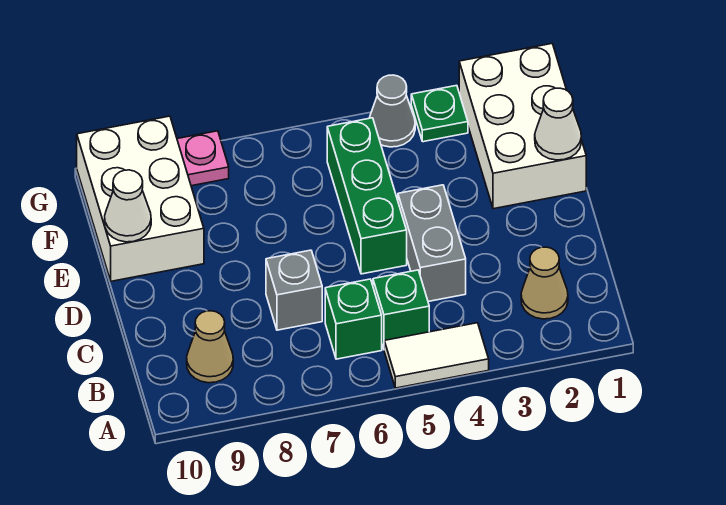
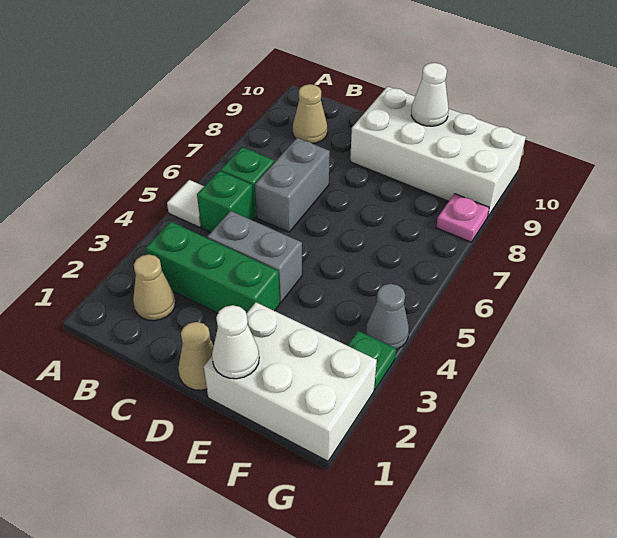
white 1x2 tile [384,323,489,388] -> white 1x1 tile [167,180,204,227]
grey 1x1 brick [266,250,322,330] -> grey 1x2 brick [255,138,330,232]
none -> tan 1x1 cone [178,322,214,390]
green 1x3 brick [327,118,407,274] -> green 1x3 brick moved to [146,222,280,313]
white 2x3 brick [77,116,204,281] -> white 2x4 brick [350,86,526,216]

